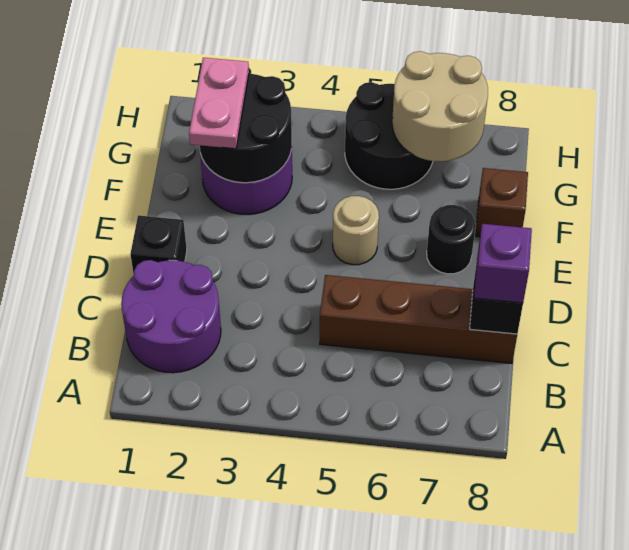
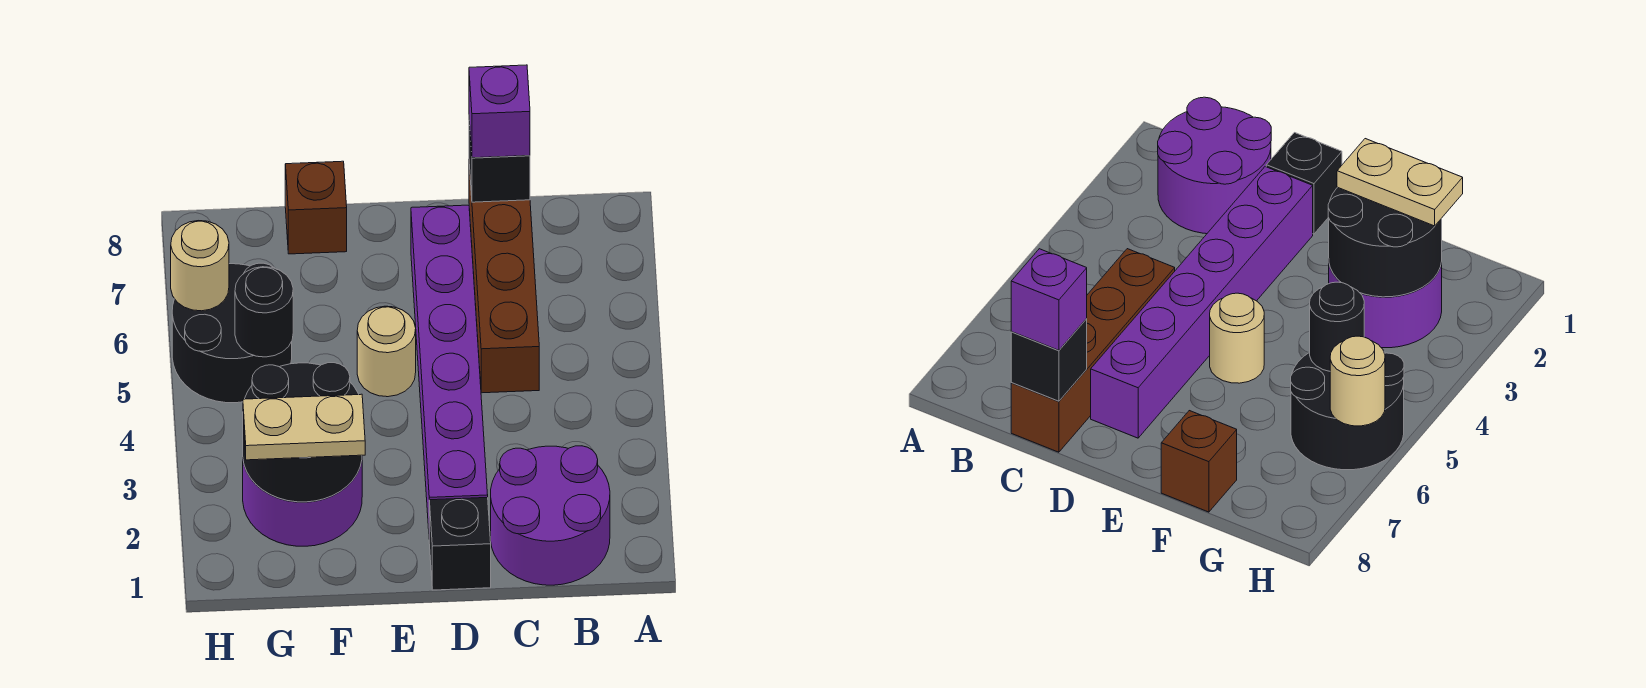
none -> purple 1x6 brick [411,205,488,529]
black 1x1 round brick [427,205,476,274] -> black 1x1 round brick moved to [235,267,293,357]
pink 1x2 plate [189,58,249,149] -> tan 1x2 plate [243,394,365,460]
tan 2x2 round brick [392,51,488,161] -> tan 1x1 round brick [171,221,229,311]

